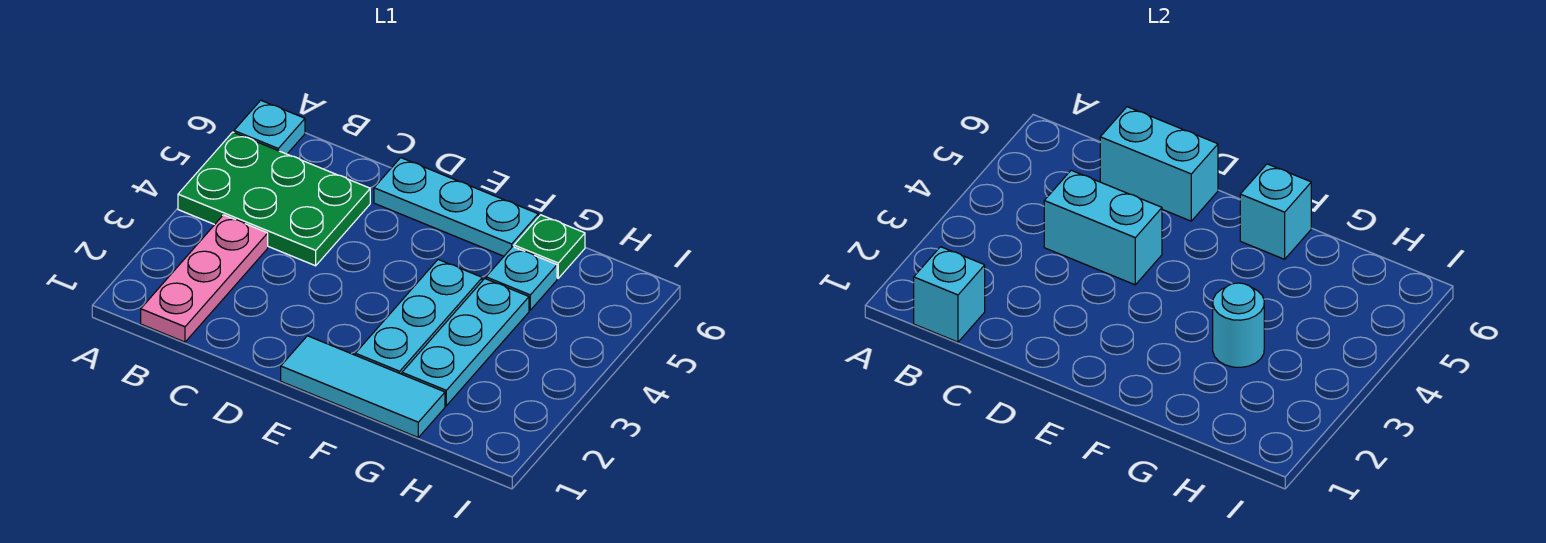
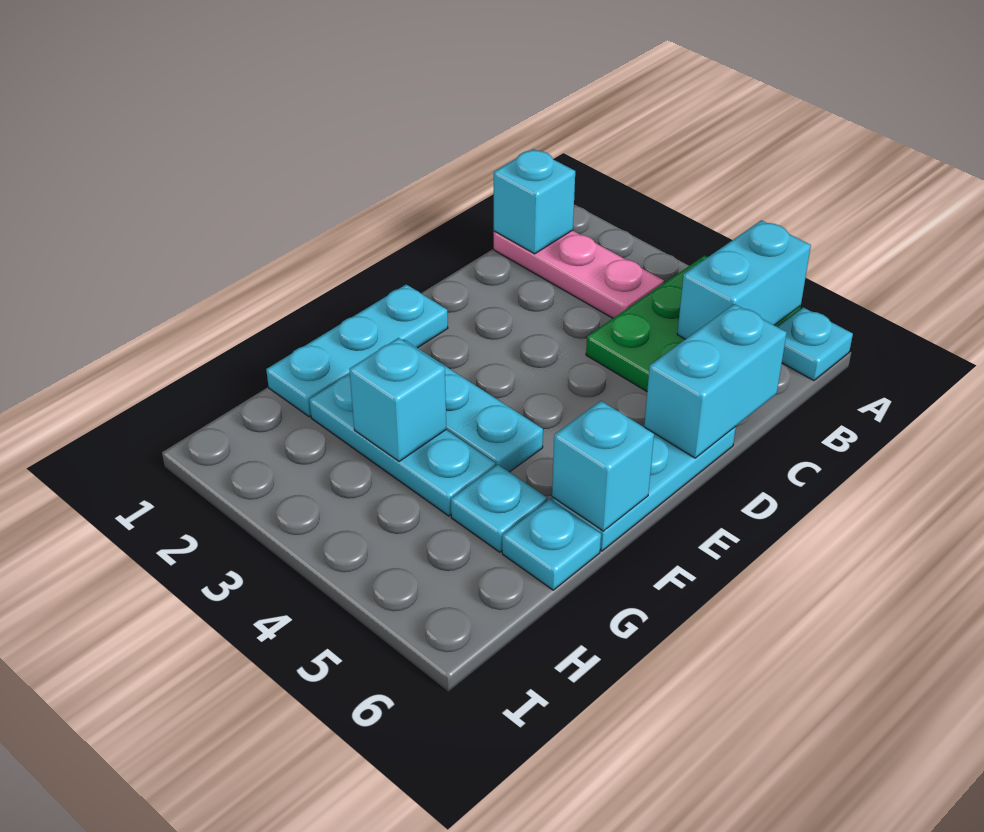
cyan 1x2 brick [1044,170,1162,285] -> cyan 1x2 brick moved to [677,220,811,339]
cyan 1x3 tile [281,336,445,437] -> cyan 1x3 plate [266,284,448,417]
cyan 1x1 round brick [1213,283,1264,367] -> cyan 1x1 brick [349,338,446,462]
green 1x1 plate [514,215,585,278] -> cyan 1x1 plate [502,499,601,590]

